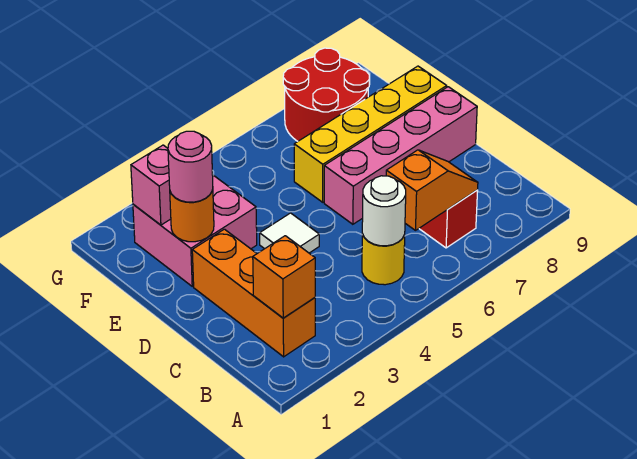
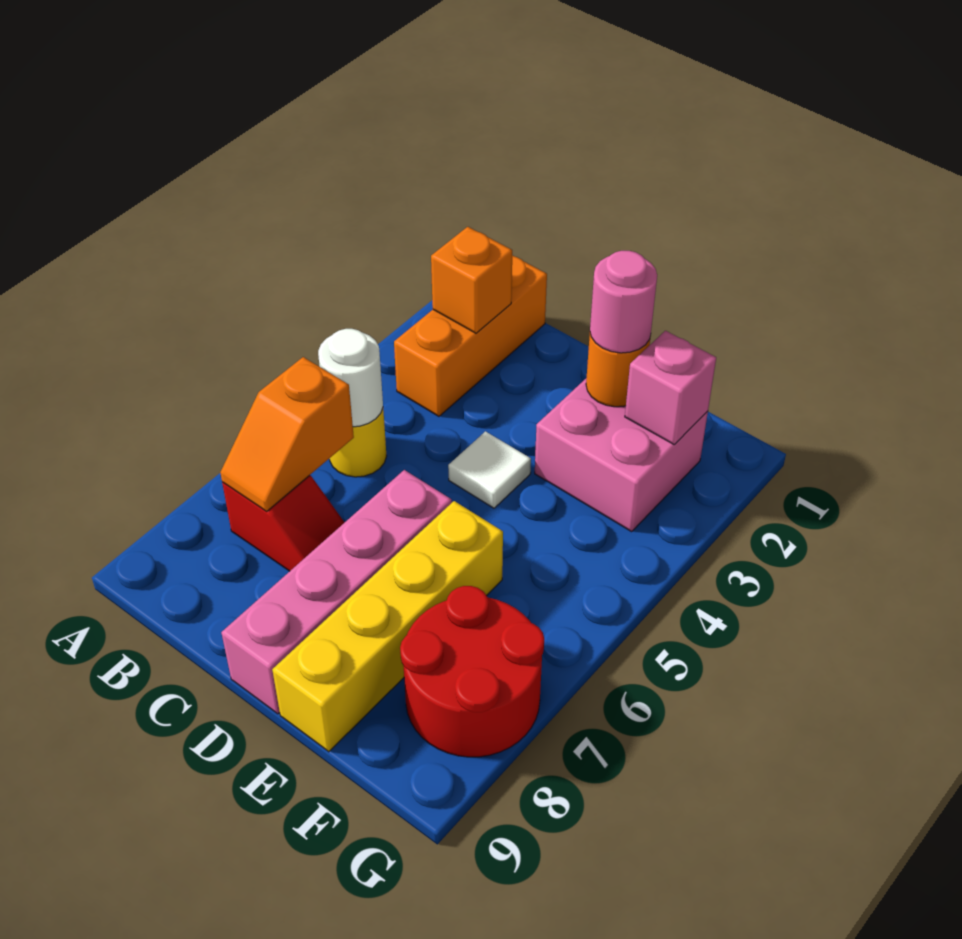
orange 1x3 brick [192,229,315,357] -> orange 1x3 brick turned to [394,255,547,416]

